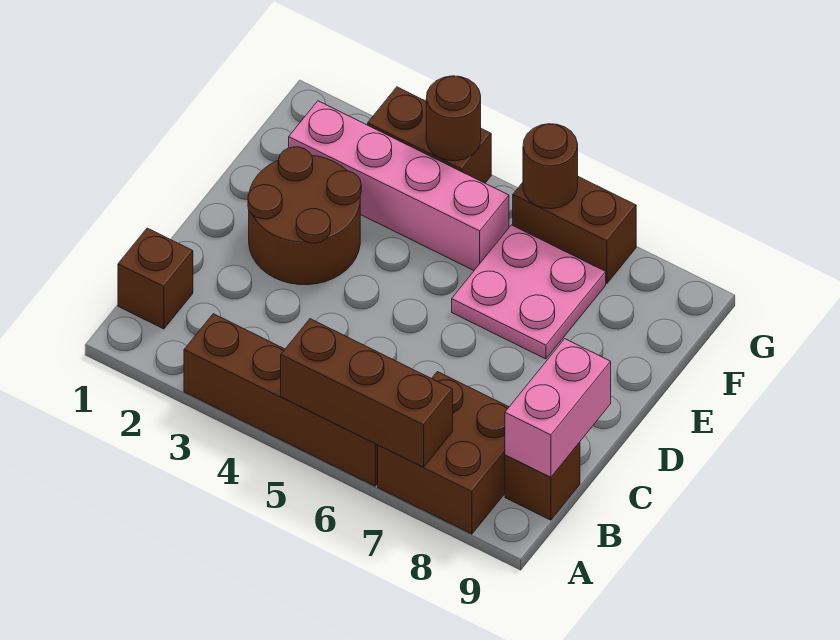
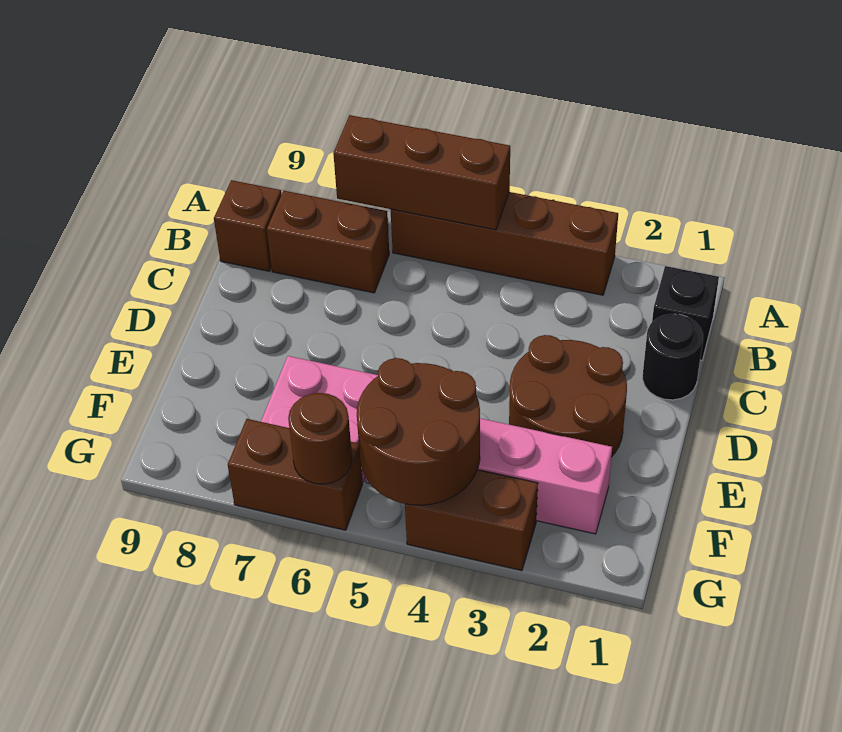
brown 2x2 brick [378,372,509,534] -> brown 1x2 brick [267,191,389,293]
brown 1x1 brick [118,228,193,329] -> black 1x1 brick [652,266,719,360]
pink 1x2 brick [505,339,611,477] -> none
none -> black 1x1 round brick [642,314,703,400]
brown 1x1 round brick [426,76,481,161] -> brown 2x2 round brick [357,358,480,505]

